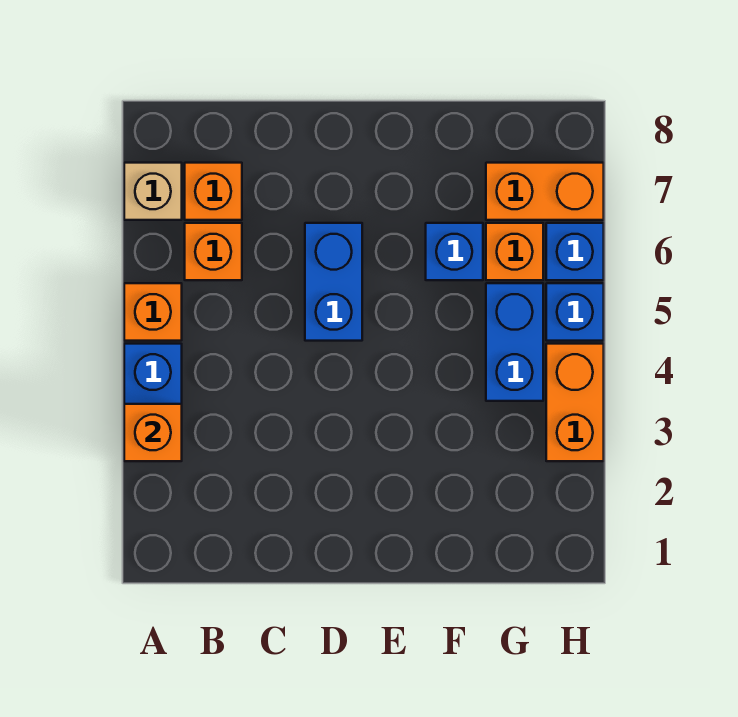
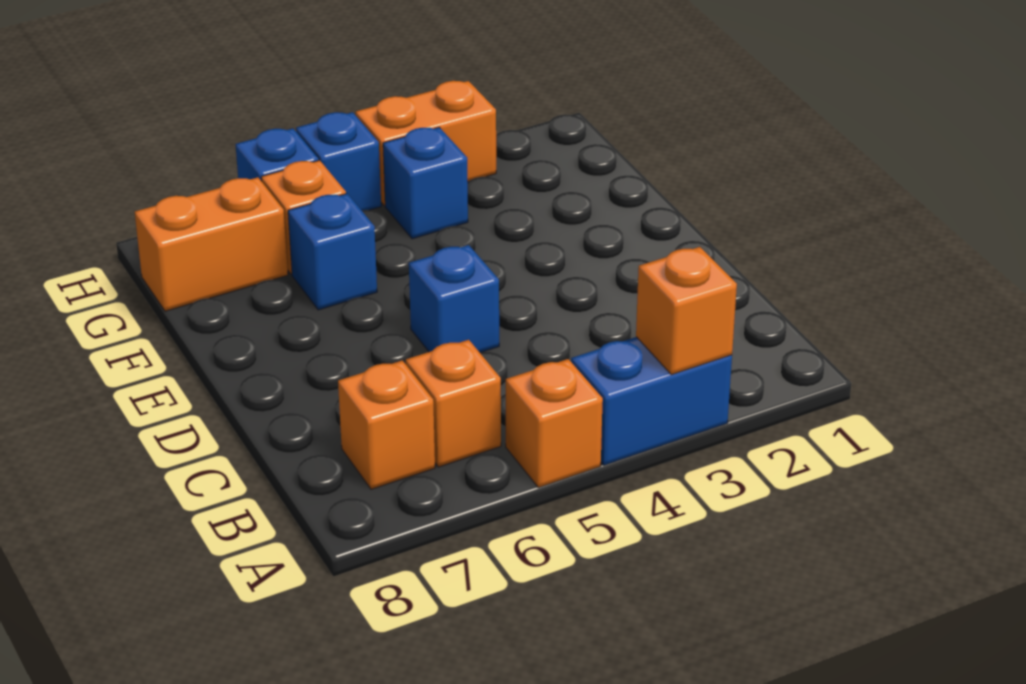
tan 1x1 brick [124,163,182,220] -> none
blue 1x2 brick [305,223,362,341] -> blue 1x1 brick [409,245,499,352]
blue 1x2 brick [486,283,543,401] -> blue 1x1 brick [383,127,468,239]
orange 1x2 brick [486,163,604,220] -> orange 1x2 brick turned to [135,177,288,311]

